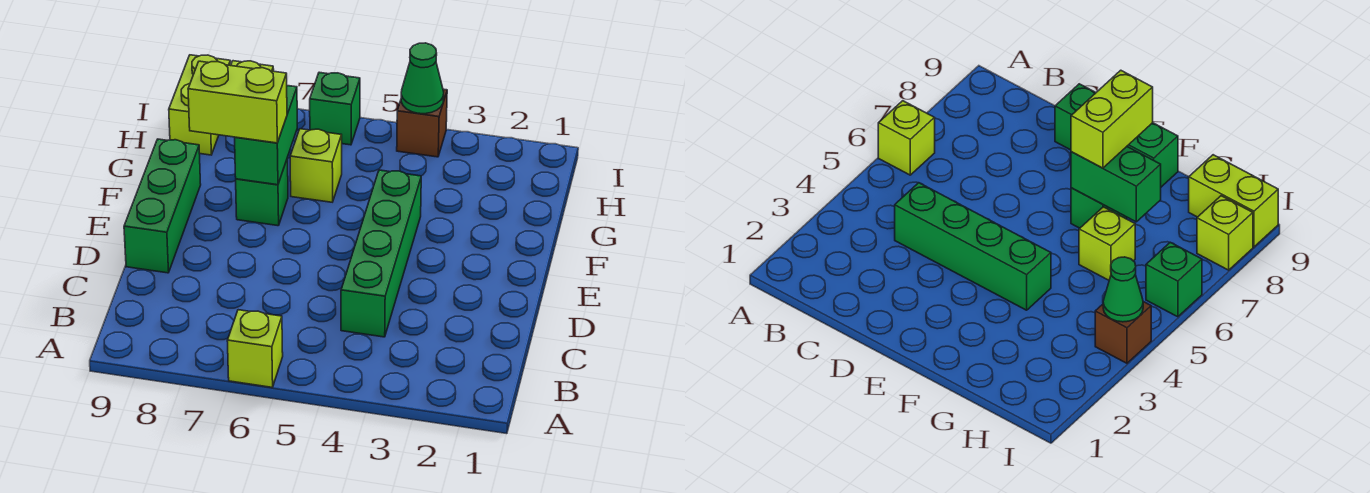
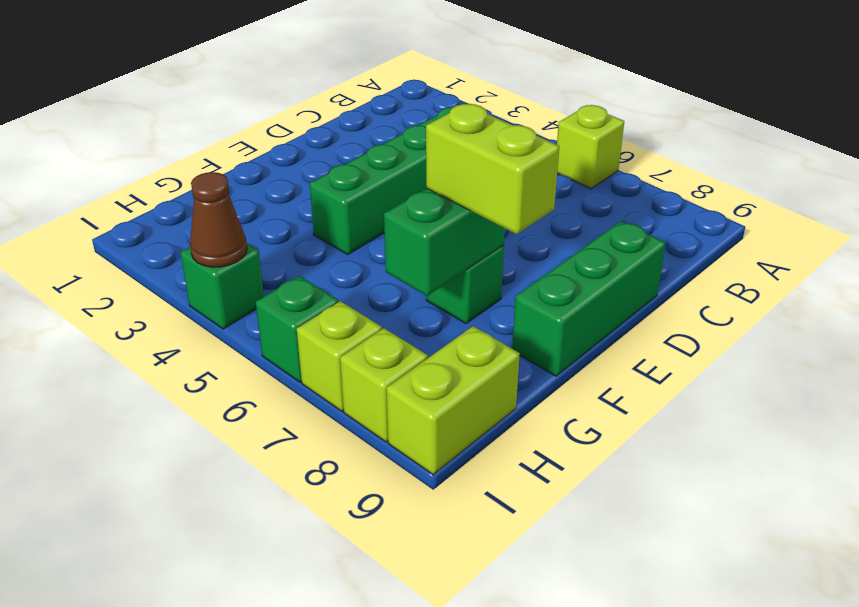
lime 1x1 brick [290,129,342,202] -> lime 1x1 brick moved to [297,301,382,411]
brown 1x1 brick [397,89,447,157] -> green 1x1 brick [180,244,264,329]
green 1x1 cone [401,43,444,114] -> brown 1x1 cone [190,172,247,267]

